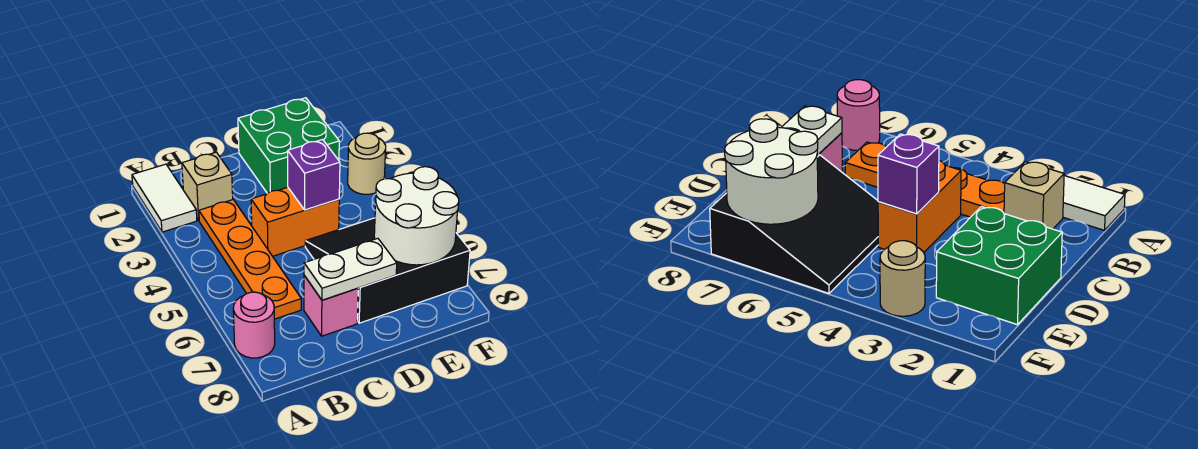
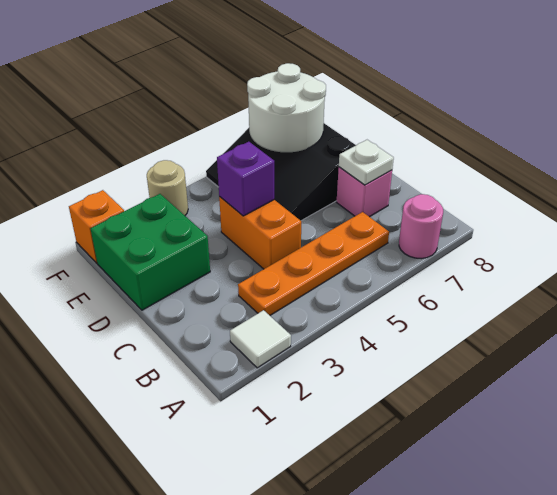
white 1x2 tile [132,164,197,232] -> white 1x1 tile [230,310,291,368]
tan 1x1 brick [182,152,233,220] -> none
white 1x2 plate [304,238,397,300] -> white 1x1 plate [339,140,394,185]
none -> orange 1x1 brick [69,190,124,263]

